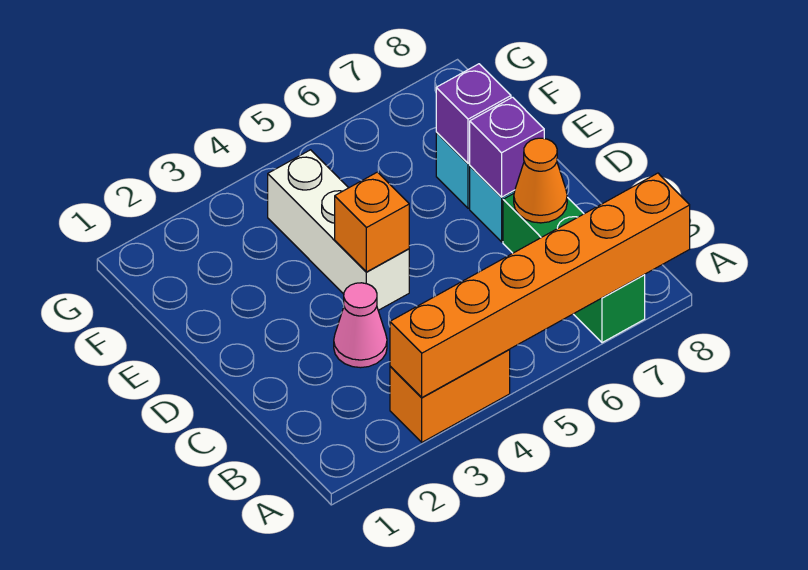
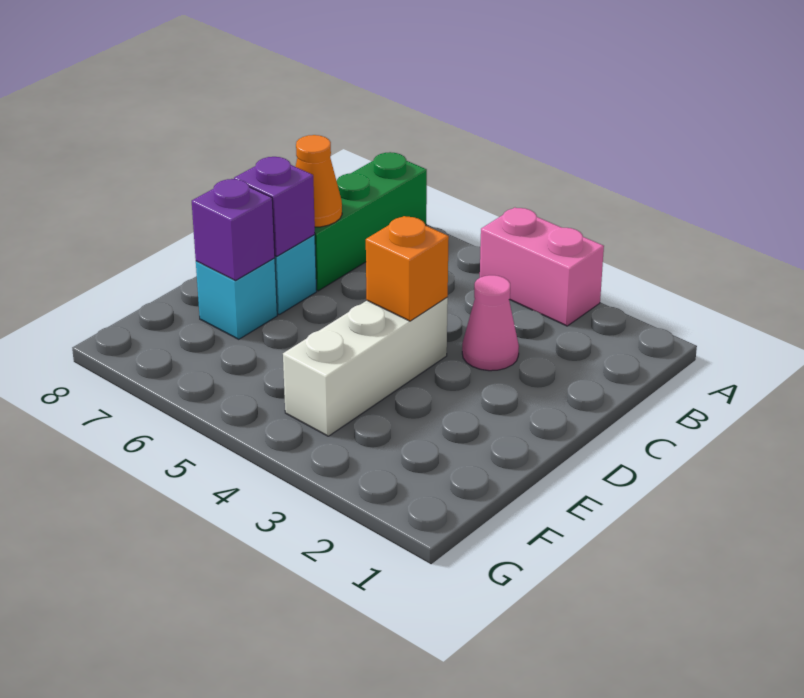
orange 1x2 brick [390,349,510,442] -> pink 1x2 brick [480,208,604,326]
orange 1x6 brick [390,173,690,397] -> none

